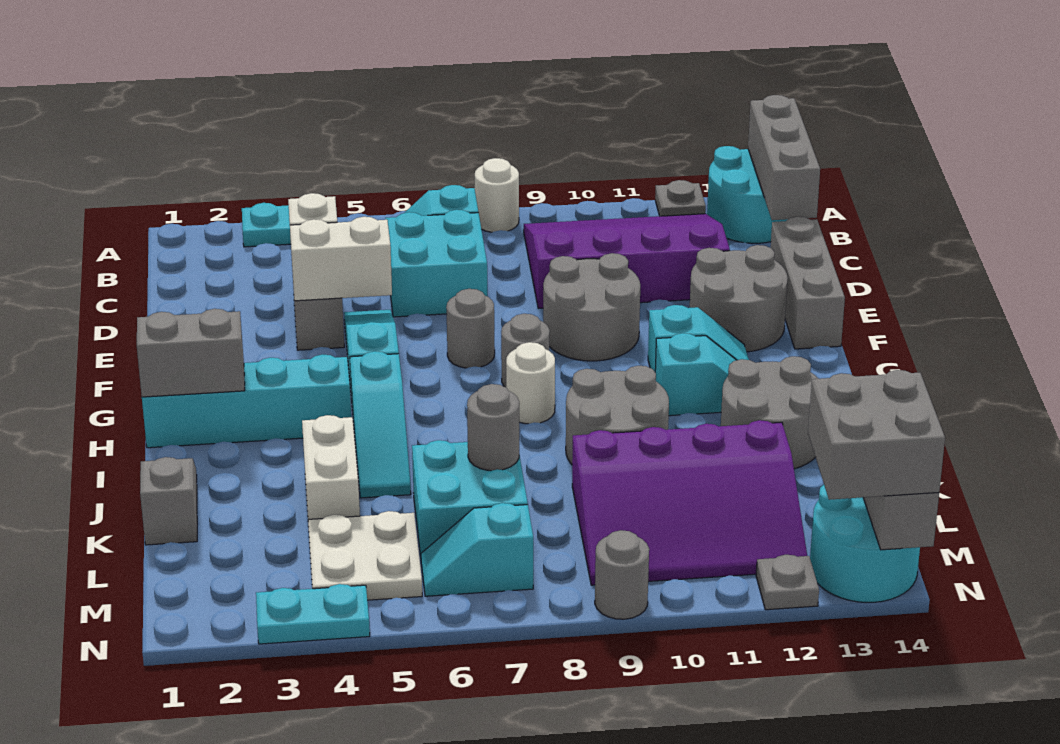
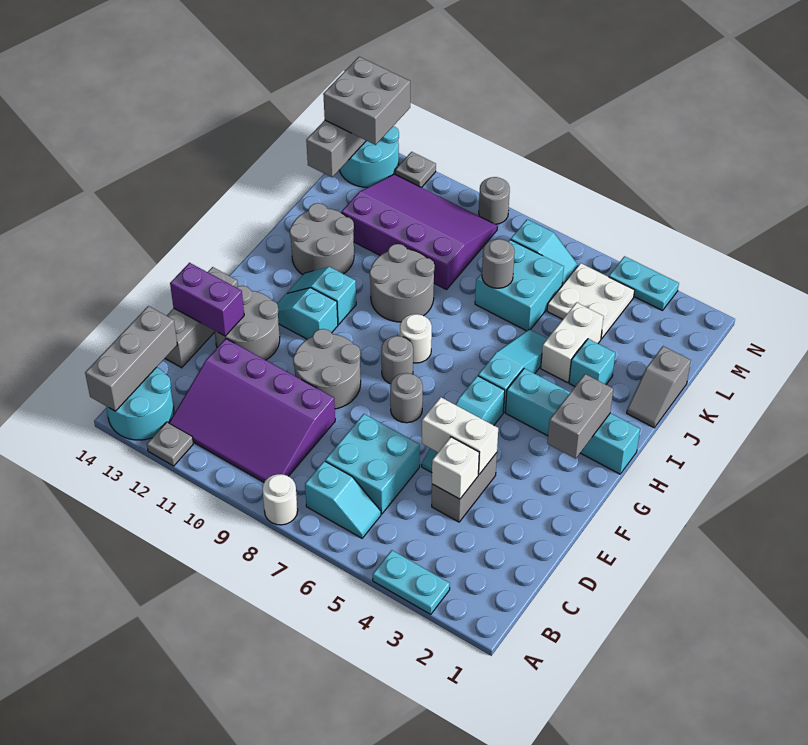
none -> purple 1x2 brick [170,263,244,336]
grey 1x2 brick [137,309,245,397] -> grey 1x2 brick turned to [547,374,613,459]
none -> cyan 1x1 brick [569,339,615,386]

